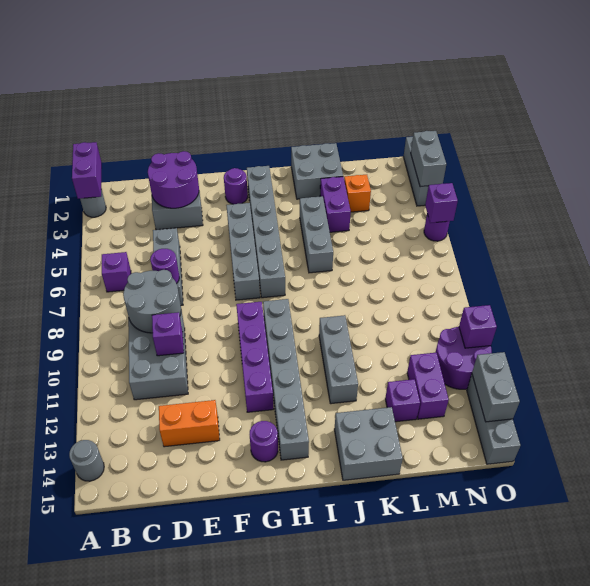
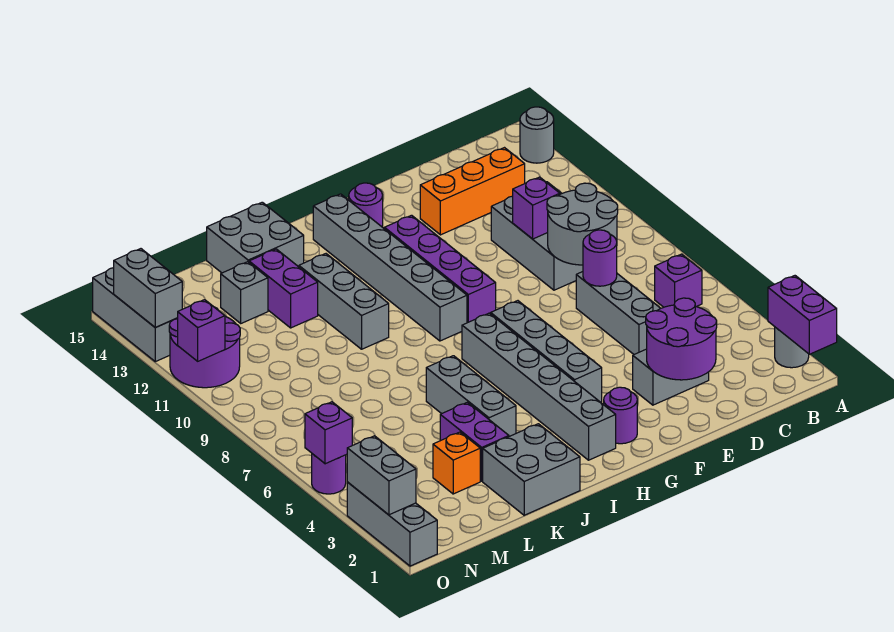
orange 1x2 brick [159,400,220,447] -> orange 1x3 brick [420,148,525,235]
purple 1x1 brick [385,379,420,422] -> grey 1x1 brick [221,262,268,323]
purple 1x2 brick [407,353,449,419] -> purple 1x2 brick moved to [249,249,318,328]

